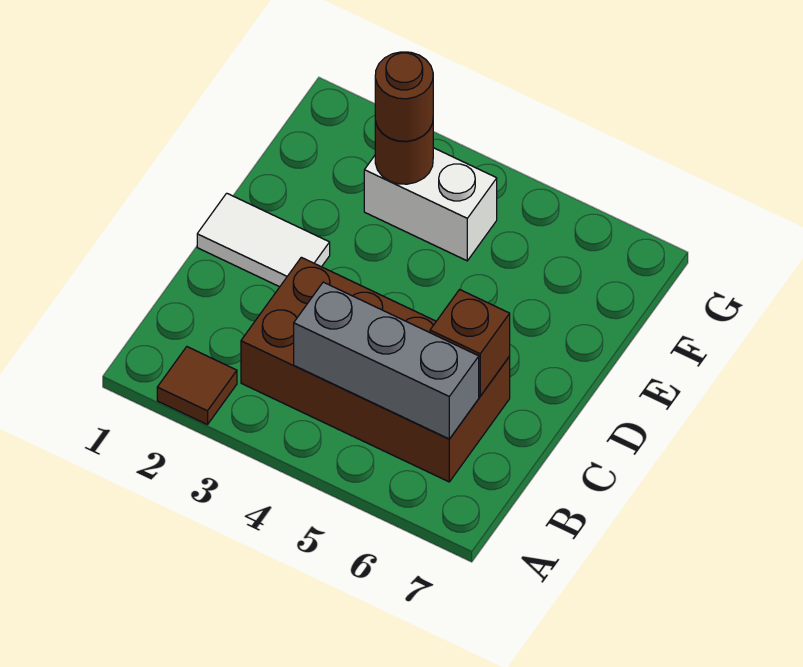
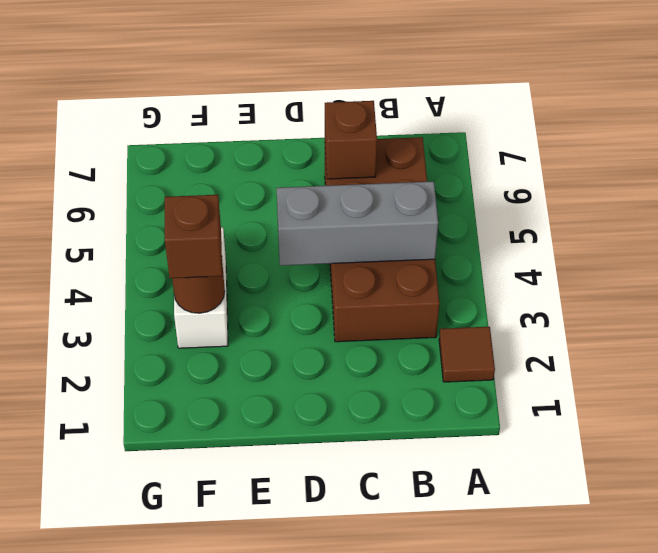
grey 1x3 brick [294,282,479,439] -> grey 1x3 brick turned to [277,181,438,266]
white 1x2 tile [197,193,330,287] -> none
brown 1x1 round brick [375,52,433,141] -> brown 1x1 brick [165,195,222,278]

